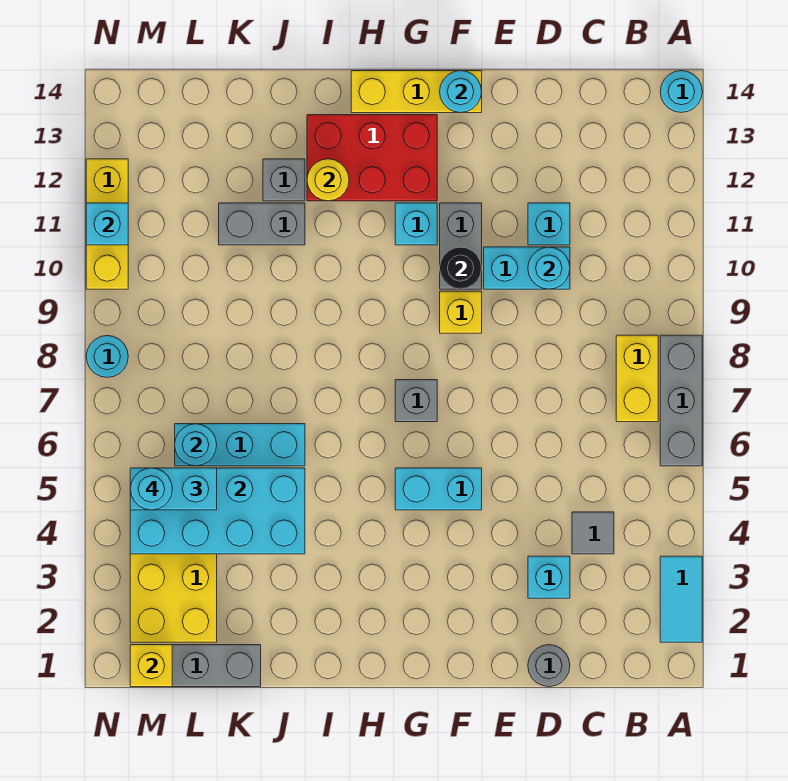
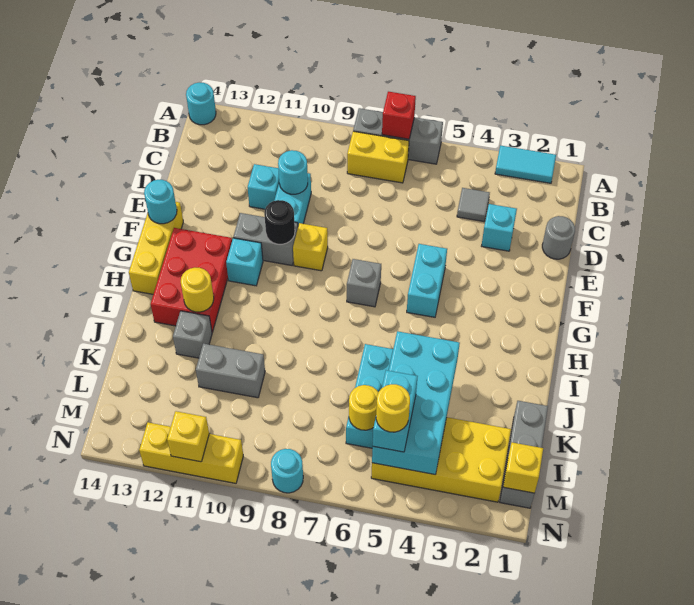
none -> red 1x1 brick [382,92,416,139]
grey 1x2 brick [219,203,305,245] -> grey 1x2 brick turned to [196,344,265,398]
cyan 1x1 round brick [175,424,217,466] -> yellow 1x1 round brick [349,385,378,430]
cyan 1x1 round brick [130,468,172,510] -> yellow 1x1 round brick [376,384,410,432]
cyan 1x1 brick [86,203,128,245] -> yellow 1x1 brick [167,411,209,462]

